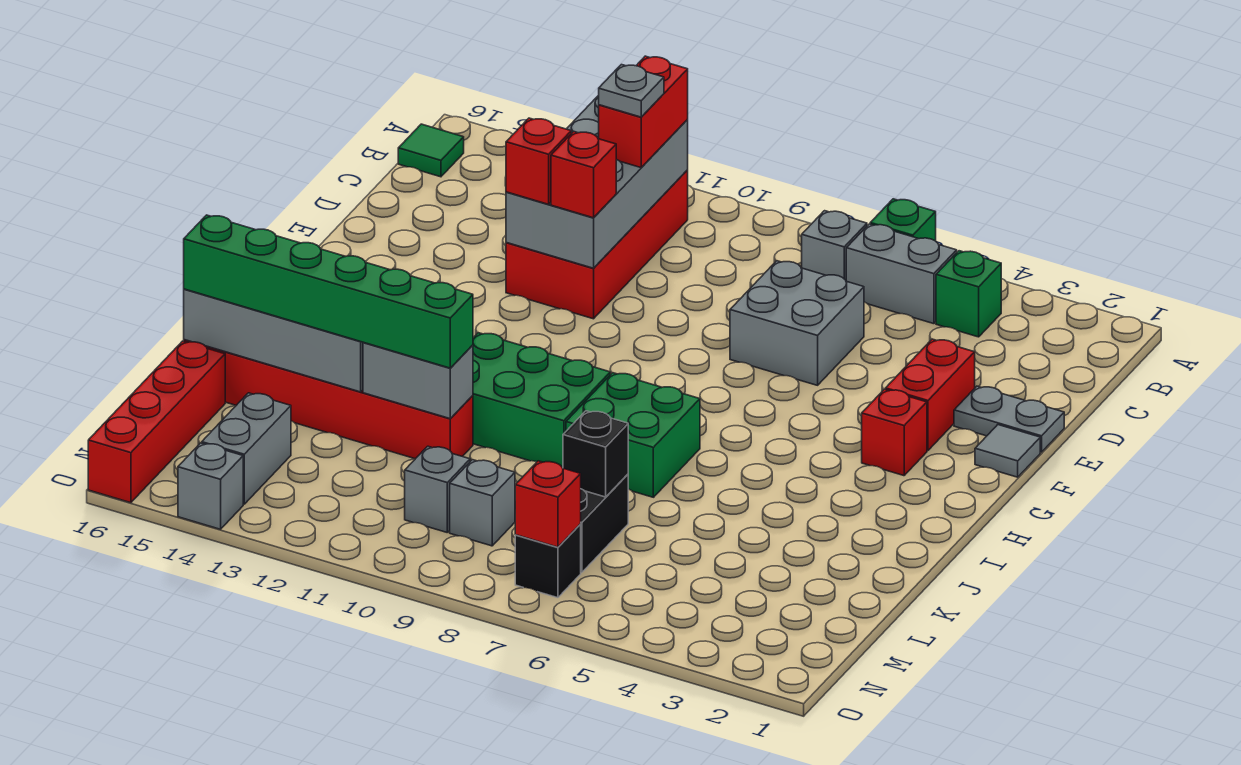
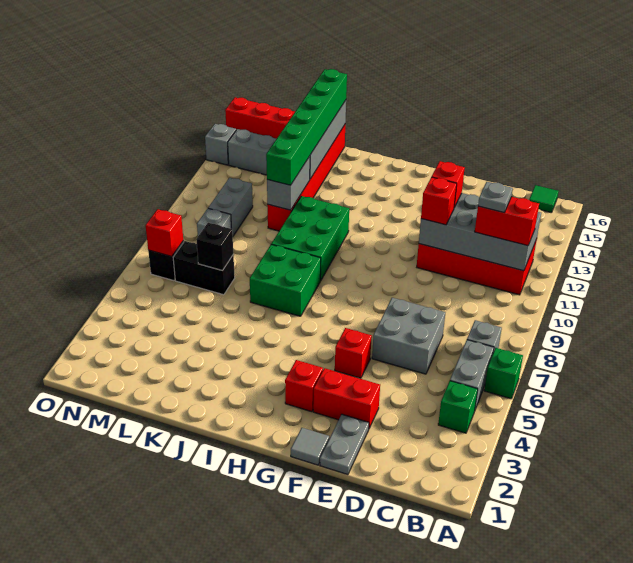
none -> red 1x1 brick [335,328,372,378]
grey 1x1 brick [405,446,470,532] -> grey 1x2 brick [208,178,253,236]

